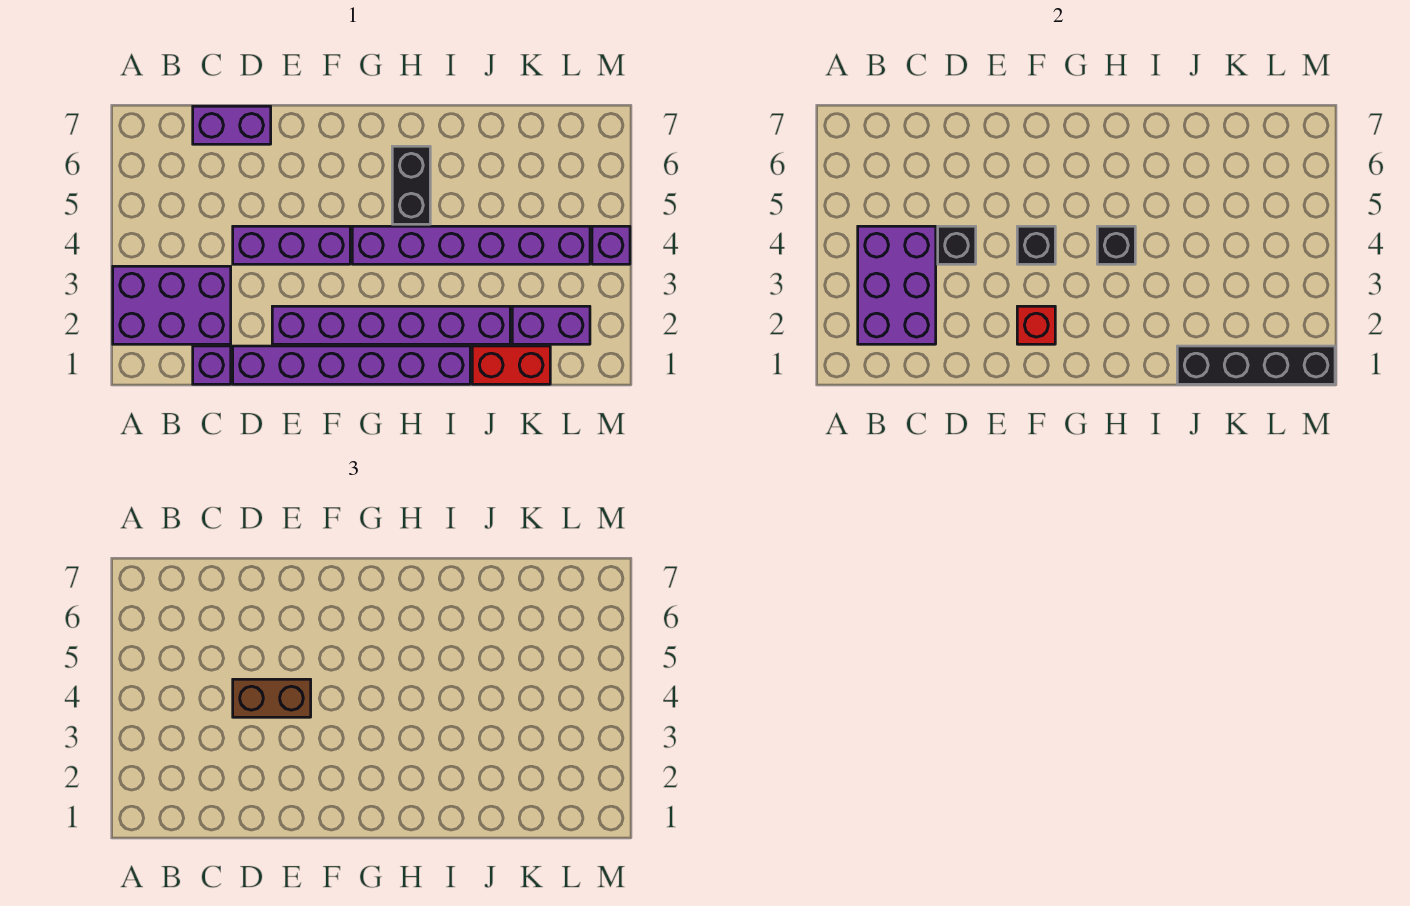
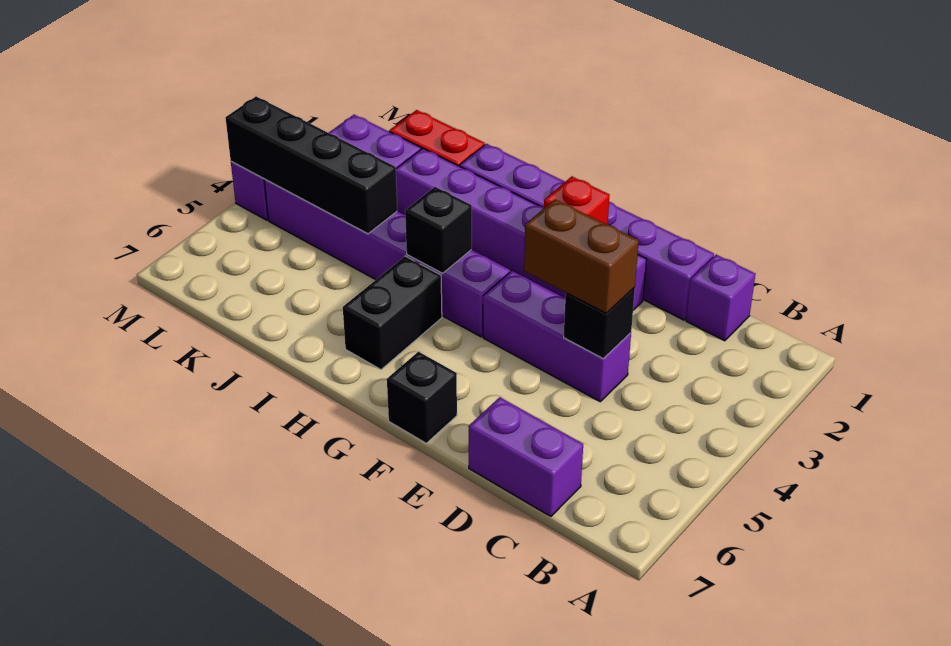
purple 2x3 brick [113,266,231,344] -> none
purple 2x3 brick [858,226,936,344] -> none
black 1x1 brick [1017,226,1055,264] -> black 1x1 brick moved to [387,352,457,443]
black 1x4 brick [1177,346,1335,384] -> black 1x4 brick moved to [226,97,397,234]

